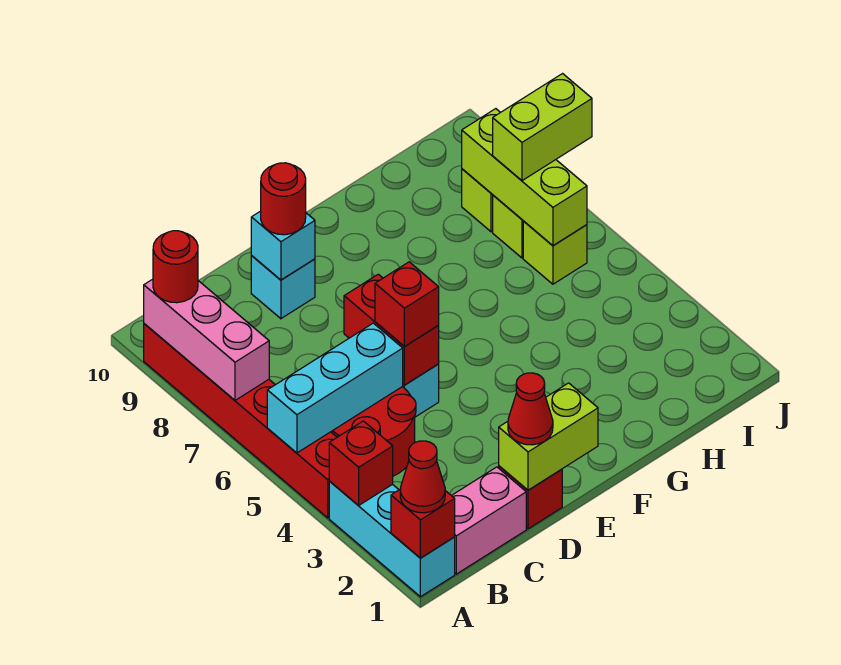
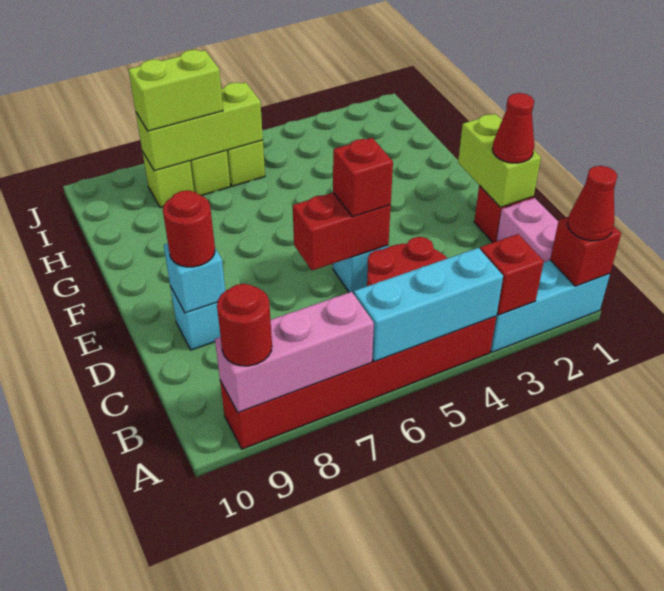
cyan 1x3 brick [267,323,403,453] -> cyan 1x3 brick turned to [354,248,503,362]
lime 1x2 brick [493,74,592,181] -> lime 1x2 brick turned to [128,50,223,131]

